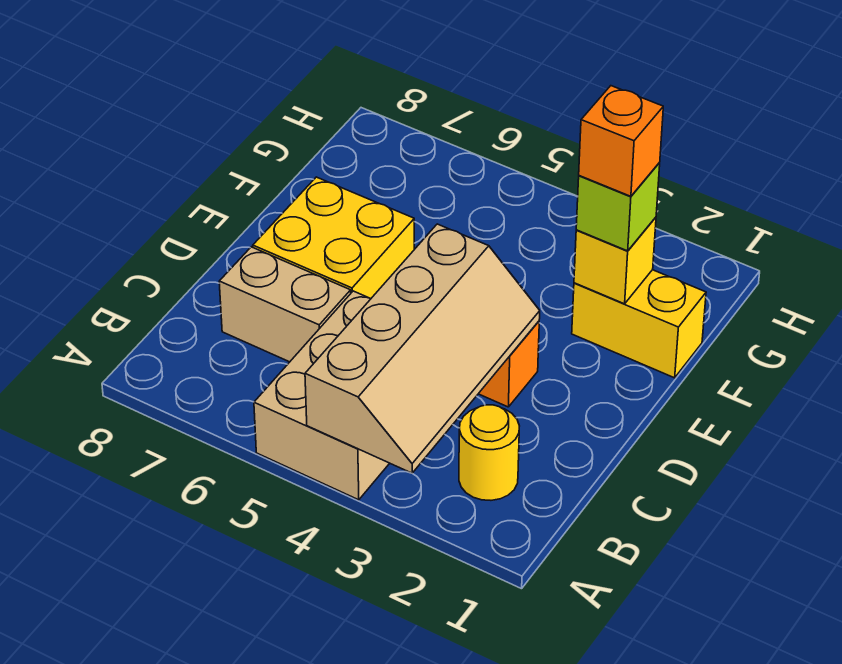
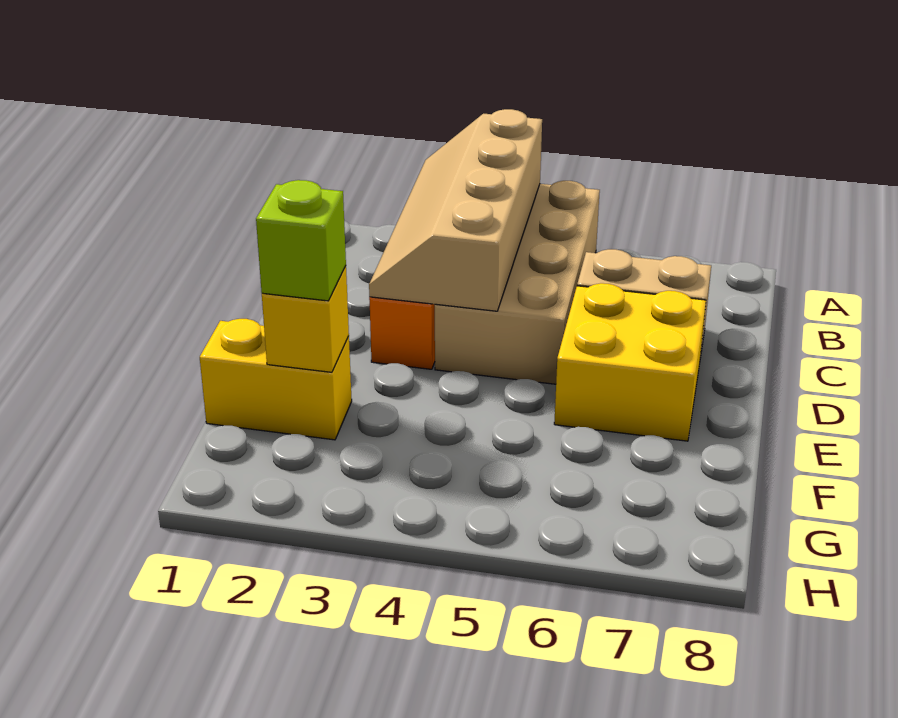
tan 2x3 brick [254,291,389,500] -> tan 2x4 brick [435,181,600,384]
yellow 1x1 round brick [459,405,519,500] -> none
orange 1x1 brick [579,86,663,196] -> none

